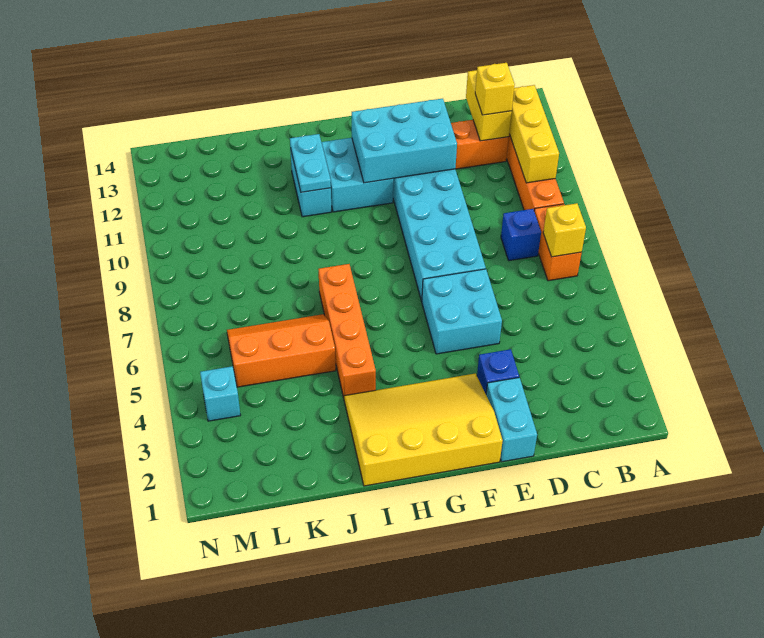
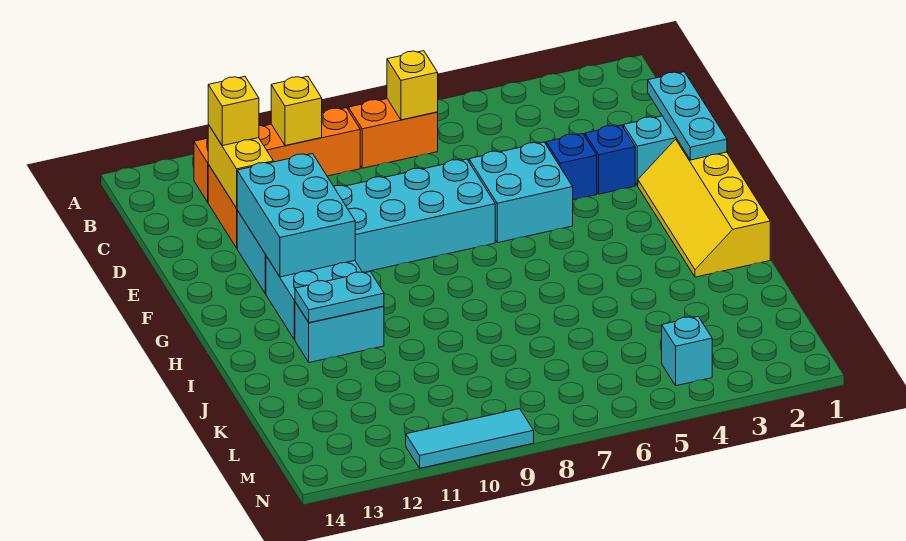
yellow 1x3 brick [509,85,559,183] -> yellow 1x1 brick [271,76,322,146]
blue 1x1 brick [501,209,541,261] -> blue 1x1 brick moved to [546,134,597,200]
yellow 1x2 brick [466,70,512,141] -> yellow 1x2 brick turned to [208,125,273,208]
none -> cyan 1x3 plate [648,72,727,160]
yellow 3x4 slope [344,374,503,486] -> yellow 2x4 slope [638,139,770,277]
orange 1x4 brick [318,264,376,397] -> none
orange 2x3 slope [227,314,336,387] -> none
none -> cyan 1x3 tile [406,409,534,468]

